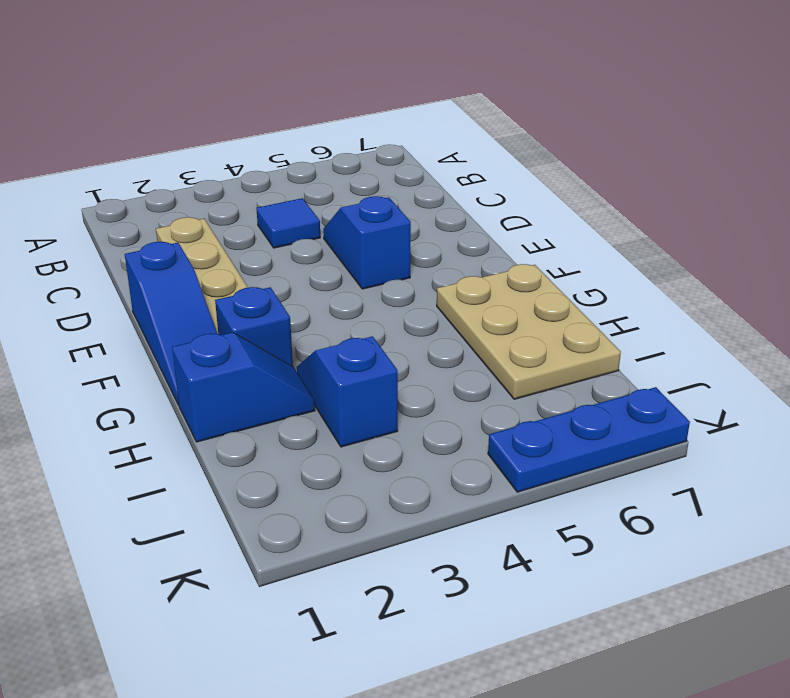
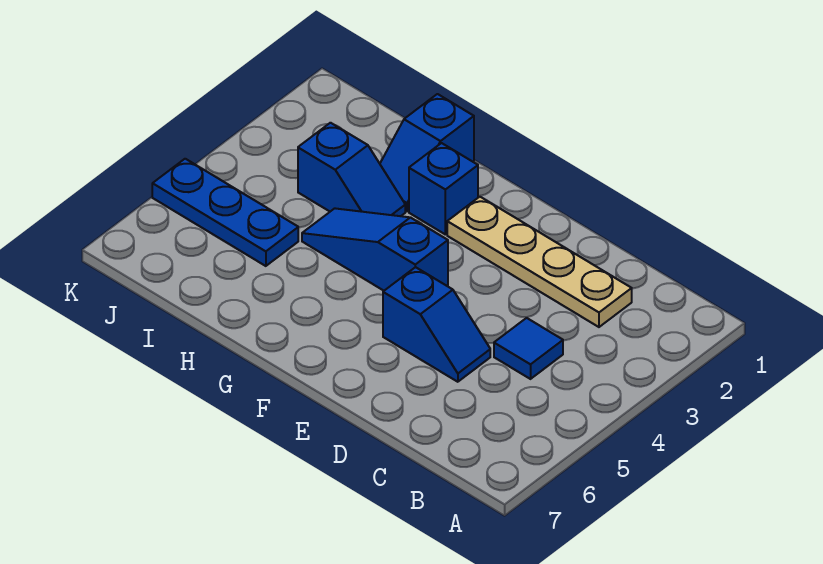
blue 1x3 slope [125,242,217,405] -> blue 1x3 slope moved to [302,208,448,291]
tan 2x3 plate [437,264,621,399] -> none
blue 1x3 plate [488,387,690,492] -> blue 1x3 plate turned to [152,159,298,266]

